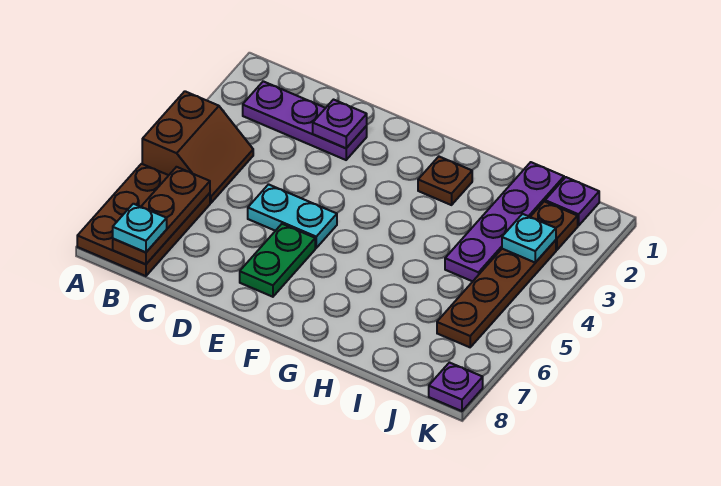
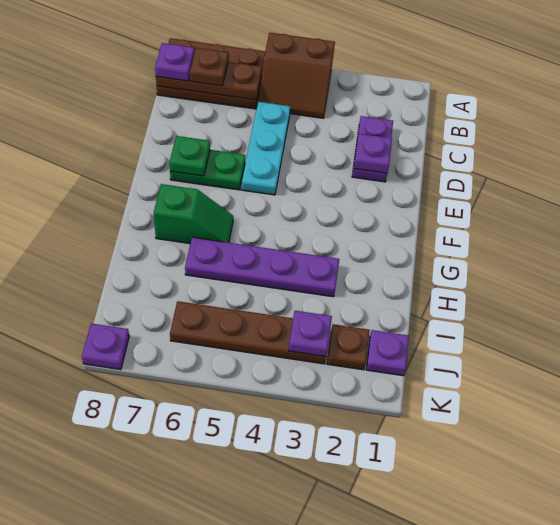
purple 1x3 plate [243,81,367,160] -> purple 1x2 plate [352,116,393,182]
cyan 1x1 plate [113,204,167,252] -> purple 1x1 plate [155,43,194,81]
cyan 1x2 plate [248,184,337,248] -> cyan 1x3 plate [241,102,290,195]
none -> green 1x1 plate [169,136,210,176]
brown 1x1 plate [418,157,472,205] -> brown 1x1 plate moved to [190,48,228,86]
none -> green 1x2 slope [154,184,233,243]
purple 1x4 plate [445,162,564,281] -> purple 1x4 plate moved to [185,237,339,297]
cyan 1x1 plate [502,214,556,262] -> purple 1x1 plate [288,311,332,357]

